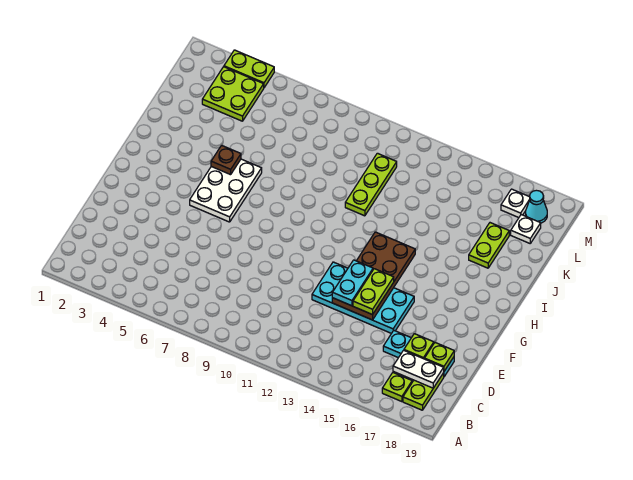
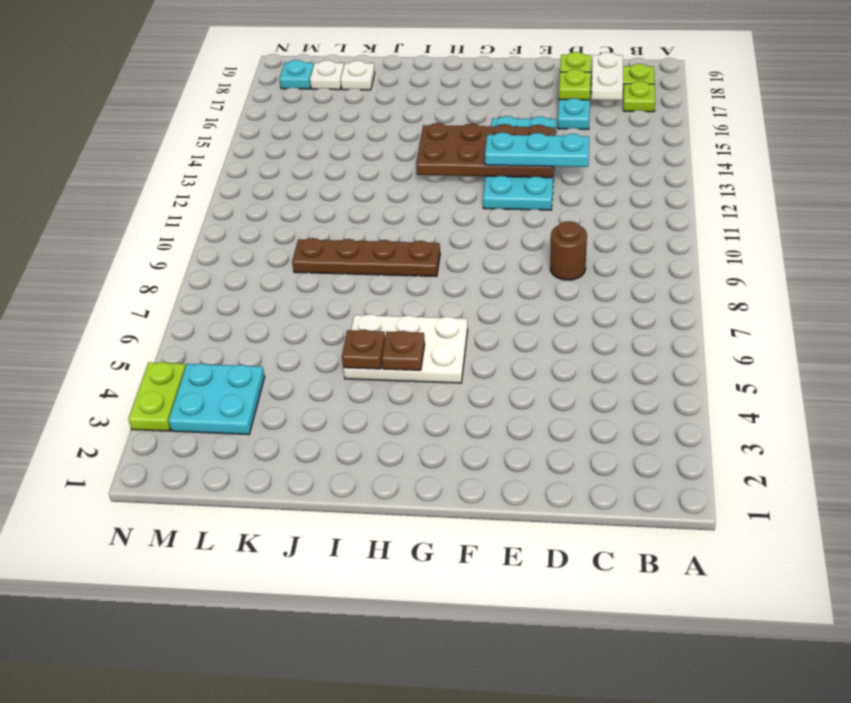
none -> brown 1x1 round brick [550,221,587,280]
cyan 1x2 plate [332,260,373,306] -> cyan 1x3 plate [485,132,589,167]
lime 1x2 plate [353,269,394,315] -> none
none -> brown 1x1 plate [382,331,425,370]
none -> brown 1x4 plate [292,238,440,276]
lime 1x3 plate [345,153,397,216] -> none
lime 1x2 plate [469,223,509,268] -> none
lime 2x2 plate [202,67,264,121] -> cyan 2x2 plate [168,363,265,435]
white 1x1 plate [501,189,530,218] -> white 1x1 plate moved to [341,61,375,90]
cyan 1x1 cone [526,190,547,223] -> cyan 1x1 plate [279,60,314,89]

